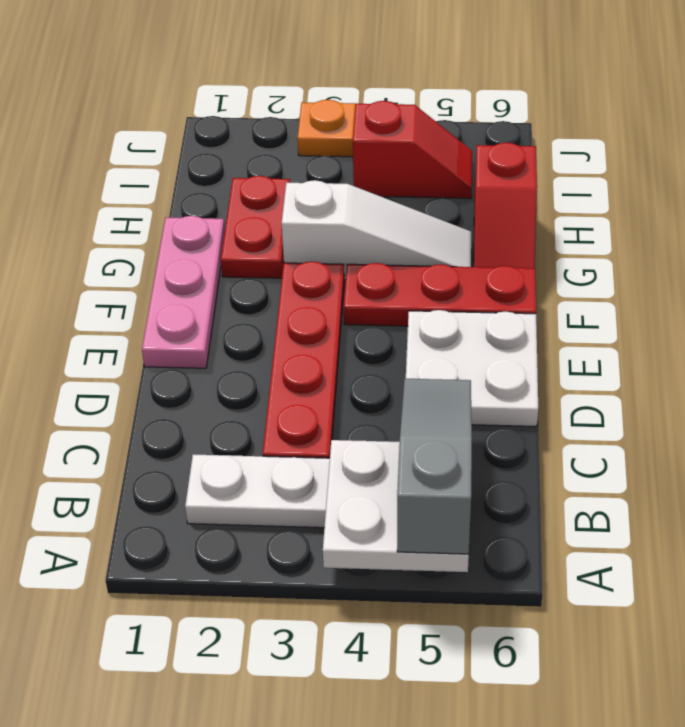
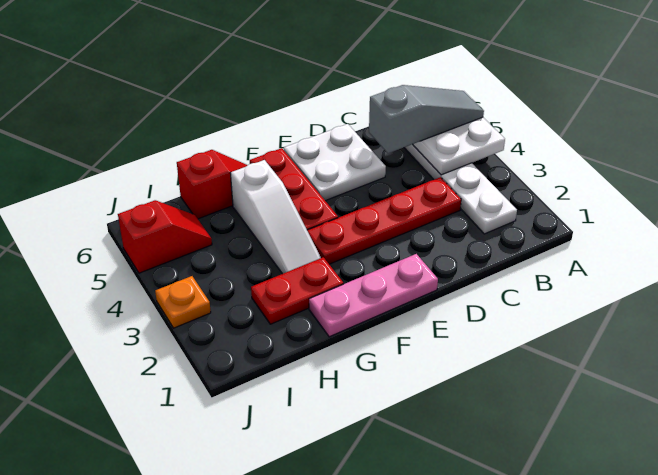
grey 1x3 slope [397,379,472,554] -> grey 1x3 slope turned to [369,85,484,153]
white 1x3 slope [282,180,471,280] -> white 1x3 slope turned to [230,160,321,274]
red 1x2 slope [353,101,472,198] -> red 1x2 slope turned to [118,200,212,273]

